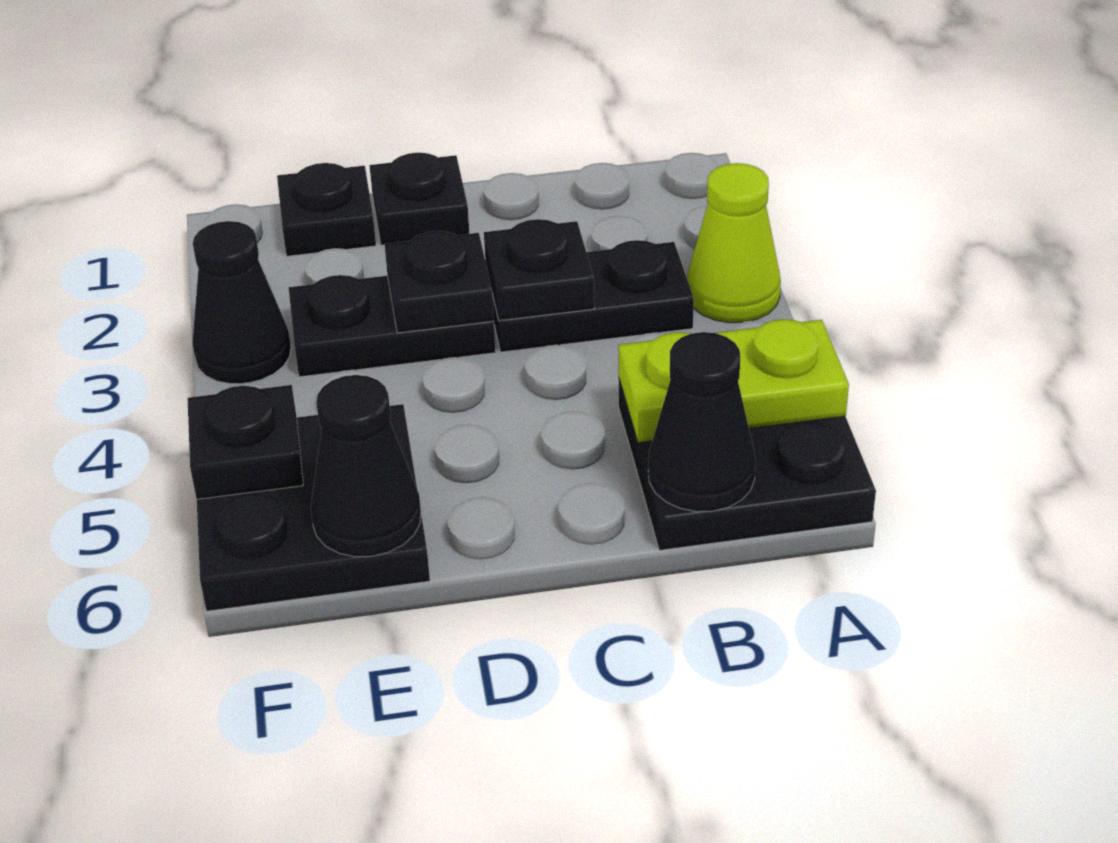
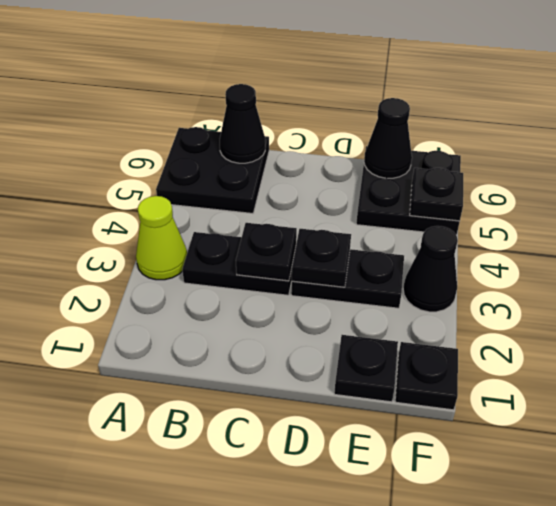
lime 1x2 plate [618,319,849,443] -> none
black 1x1 plate [369,152,470,245] -> black 1x1 plate moved to [395,342,458,410]

